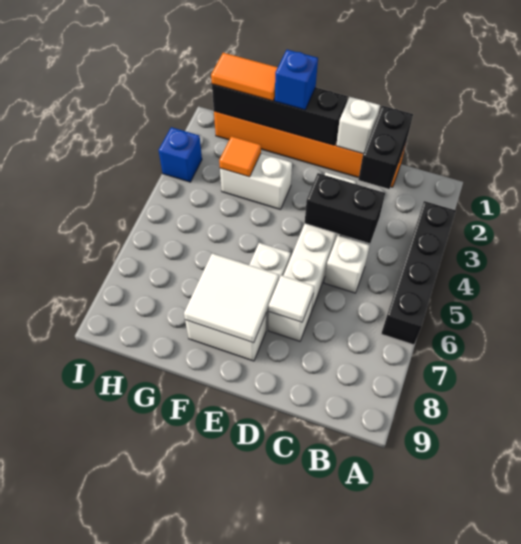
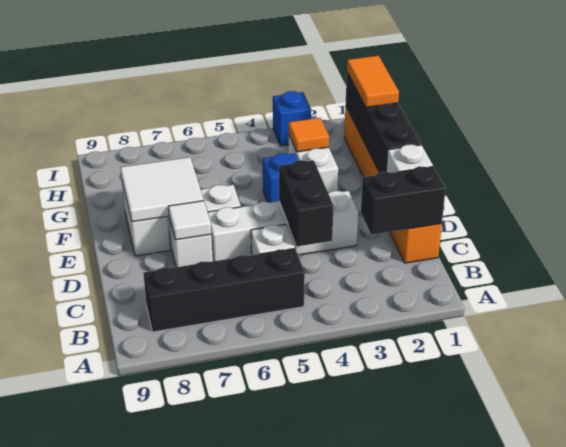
black 1x4 brick [381,201,456,345] -> black 1x4 brick moved to [143,248,305,332]
blue 1x1 brick [275,50,318,110] -> blue 1x1 brick moved to [263,153,298,203]

